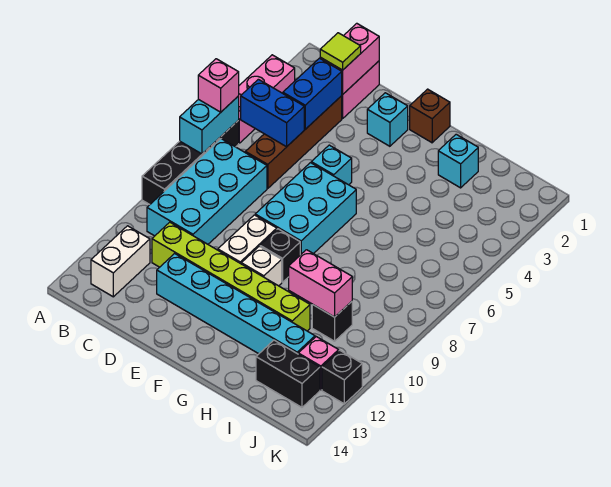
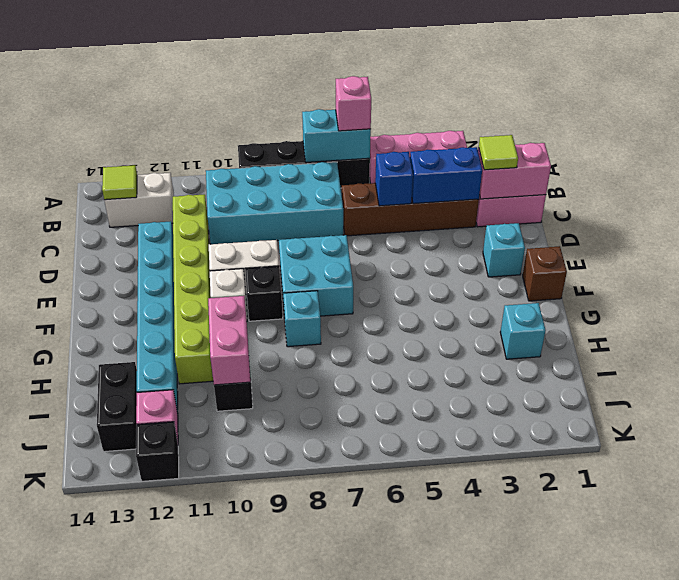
blue 1x2 brick [241,79,304,147] -> blue 1x1 brick [375,152,413,206]
none -> lime 1x1 tile [102,165,137,200]
cyan 1x1 brick [311,145,352,185] -> cyan 1x1 brick moved to [283,291,321,347]
cyan 2x3 brick [255,163,356,255] -> cyan 2x2 brick [279,235,353,316]

